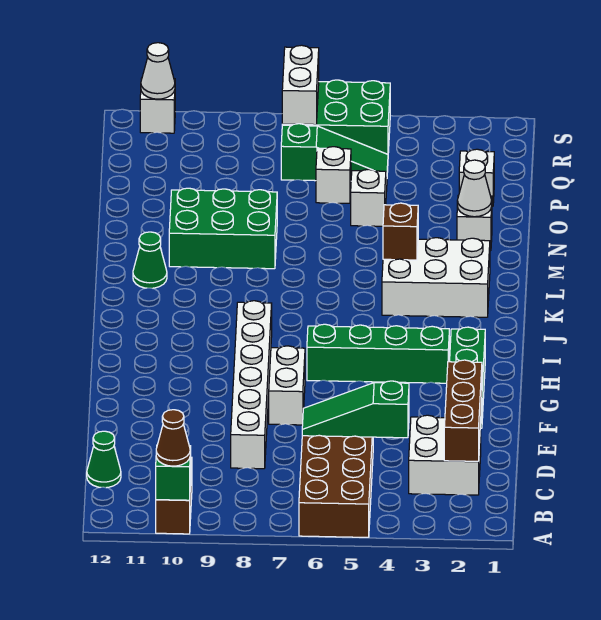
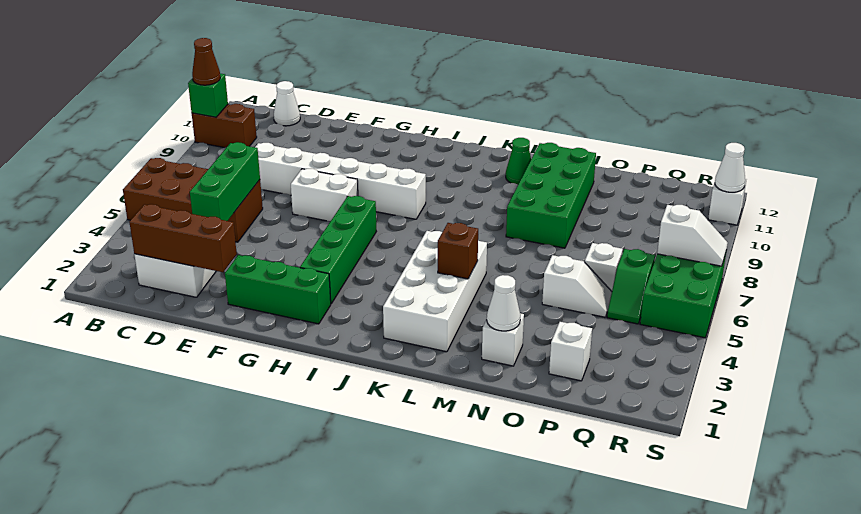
green 1x1 cone [87,431,121,488] -> white 1x1 cone [274,81,300,126]
green 1x3 slope [302,381,409,438] -> green 1x3 brick [190,142,260,221]
white 2x3 brick [382,238,490,317] -> white 2x4 brick [383,231,487,352]
green 2x3 brick [169,188,277,269] -> green 2x4 brick [506,143,596,248]
green 1x3 slope [281,124,388,181] -> green 1x2 slope [607,249,655,324]
white 1x2 brick [282,45,319,125] -> white 1x2 slope [657,205,728,266]

